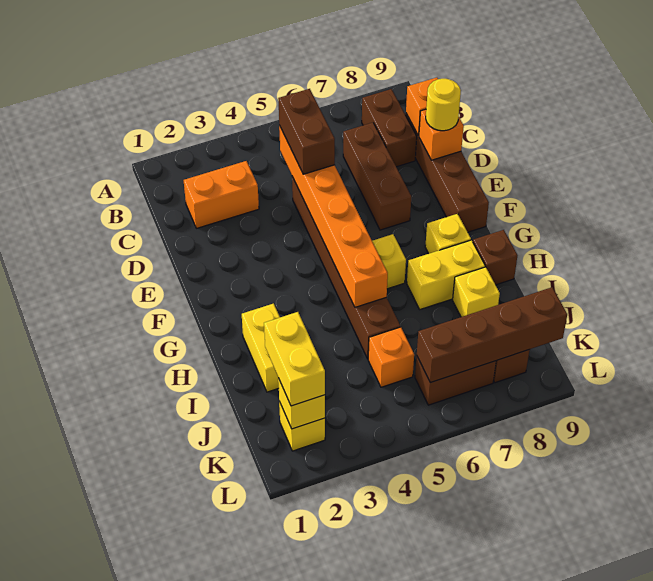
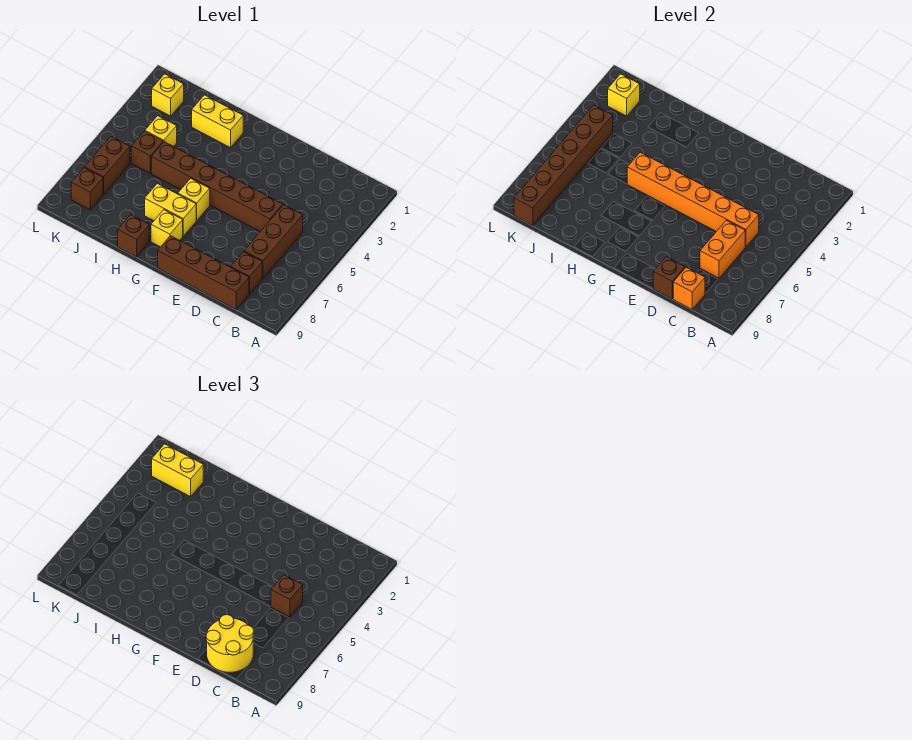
brown 1x2 brick [362,89,417,167] -> brown 1x1 brick [231,252,262,294]
orange 1x2 brick [184,161,259,228] -> orange 1x2 brick moved to [700,220,745,278]
brown 1x2 brick [278,89,335,174] -> brown 1x1 brick [271,575,303,617]
brown 1x3 brick [343,123,411,230] -> brown 1x3 brick turned to [244,205,303,278]
orange 1x1 brick [419,109,464,160] -> brown 1x1 brick [653,257,685,299]
yellow 1x1 round brick [426,79,461,131] -> yellow 2x2 round brick [206,615,254,672]
yellow 1x2 brick [407,240,485,309] -> yellow 1x2 brick turned to [145,183,197,236]
yellow 1x1 brick [453,267,500,317] -> yellow 1x1 brick moved to [145,116,177,147]
orange 1x1 brick [368,327,414,387] -> brown 1x1 brick [131,131,163,173]
brown 1x4 brick [417,287,567,383] -> brown 1x6 brick [514,105,613,225]

